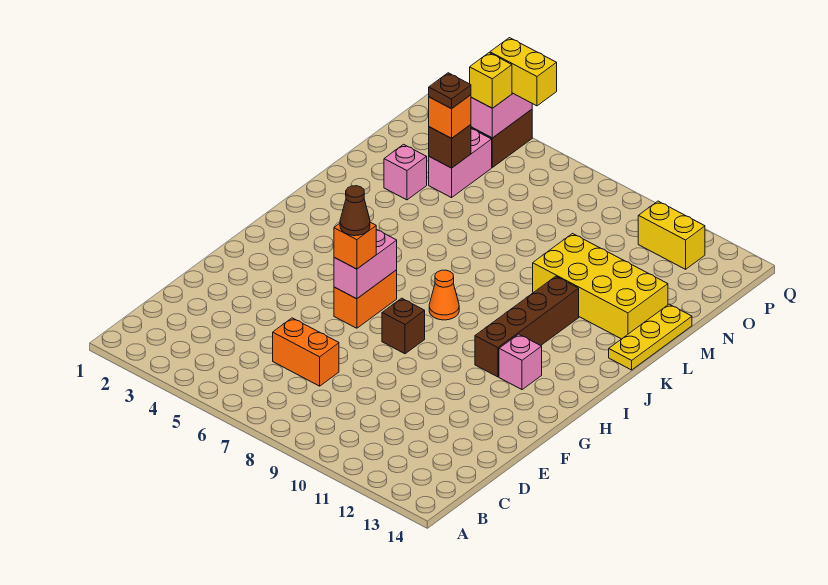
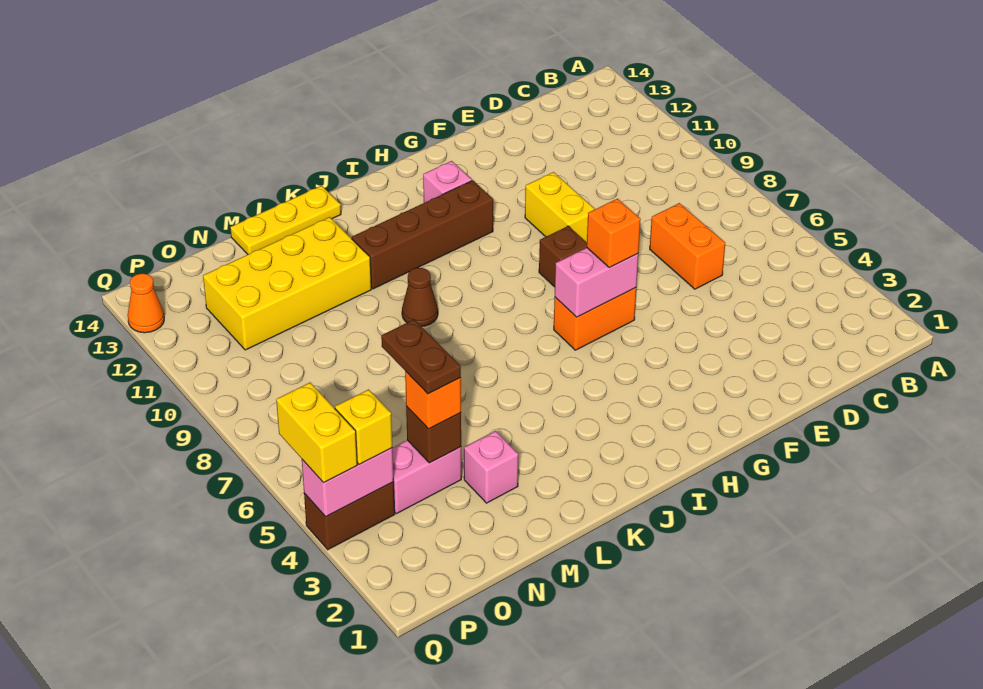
brown 1x1 cone [340,186,370,236] -> brown 1x1 cone moved to [402,268,438,327]
orange 1x1 cone [429,270,459,320] -> orange 1x1 cone moved to [128,273,164,333]
yellow 2x4 brick [533,234,668,339] -> yellow 2x4 brick turned to [203,217,371,350]
brown 1x1 plate [429,73,471,109] -> brown 1x2 plate [381,320,461,394]
yellow 1x2 brick [638,201,705,269] -> yellow 1x2 brick moved to [525,172,595,242]

